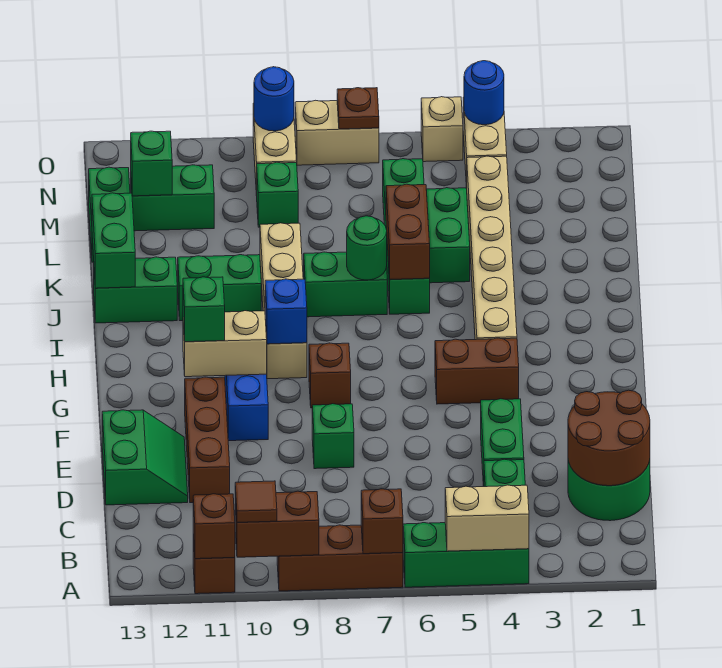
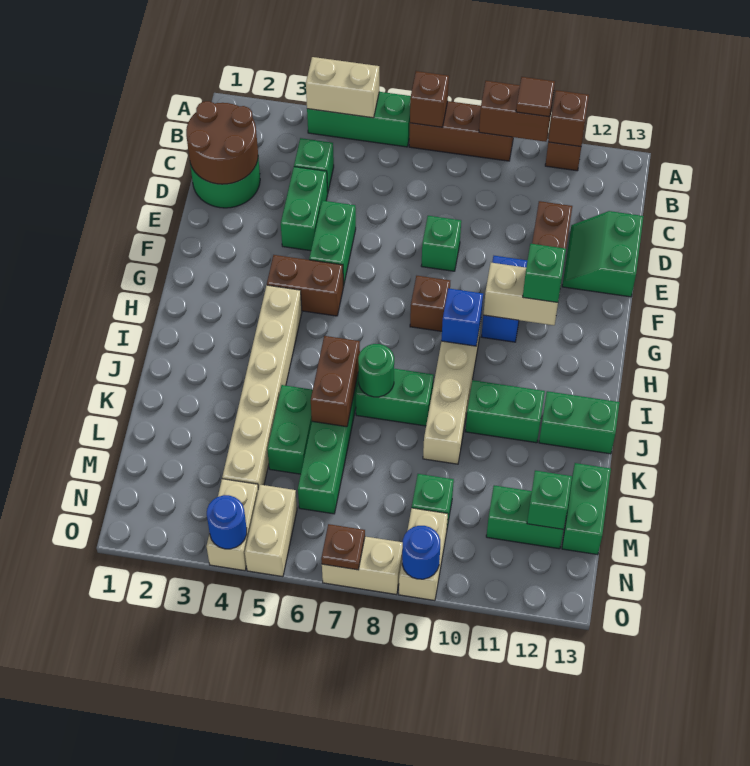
green 1x2 brick [92,193,135,288] -> green 1x2 brick moved to [309,201,356,286]
tan 1x1 brick [421,97,463,162] -> tan 1x2 brick [245,485,297,577]

